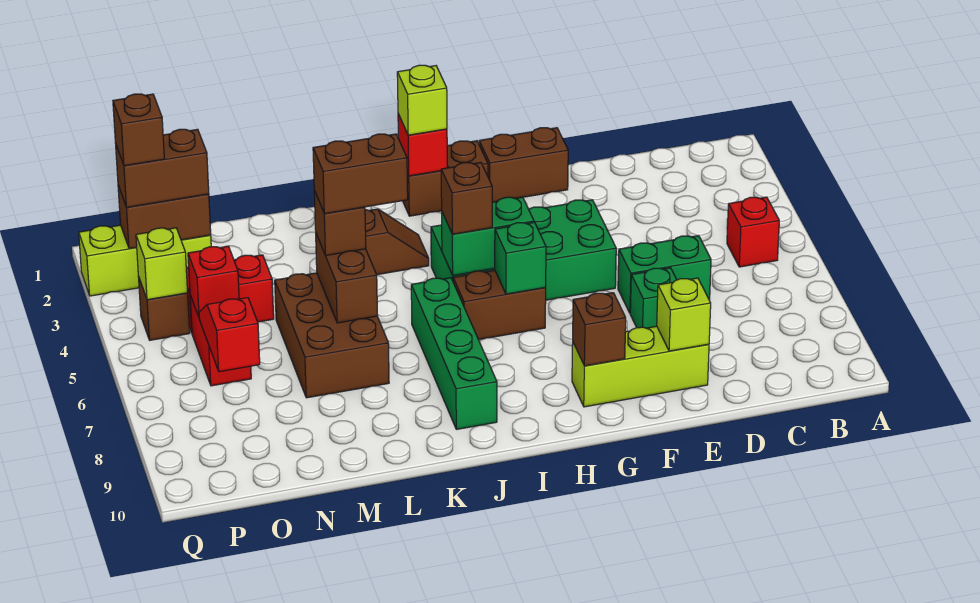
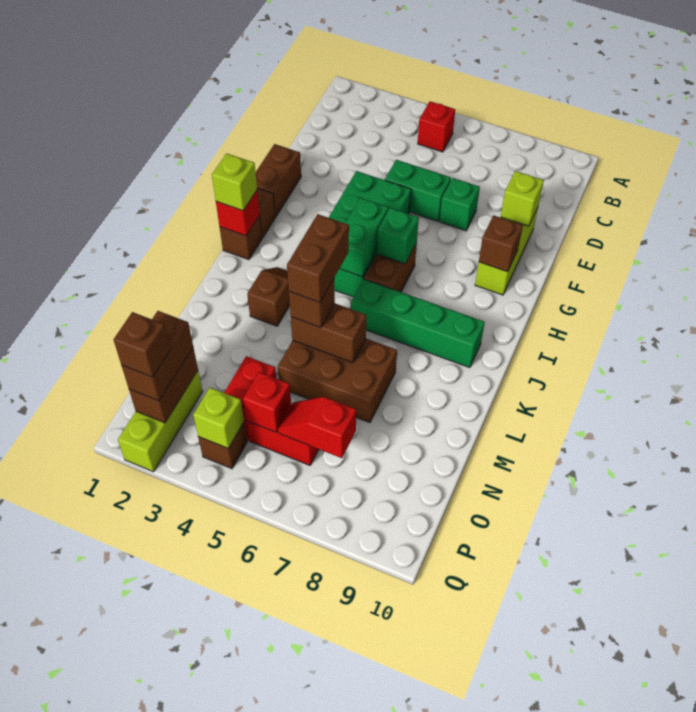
green 1x2 brick [618,236,711,313] -> green 1x2 brick turned to [385,160,451,221]
brown 1x1 brick [441,163,492,234] -> none

